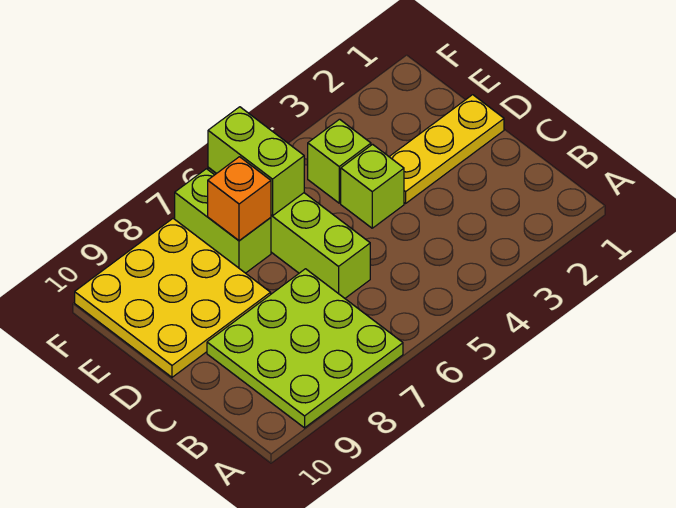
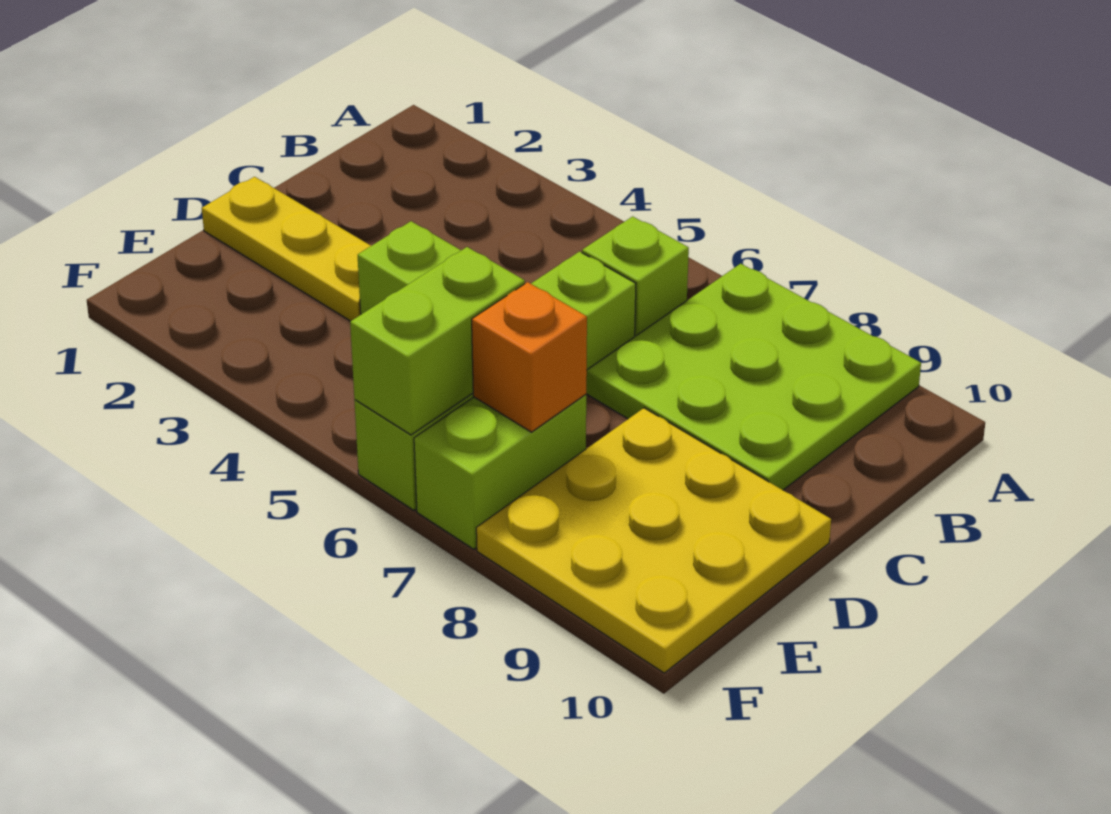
lime 1x1 brick [308,119,371,203] -> lime 1x1 brick moved to [582,216,689,336]

